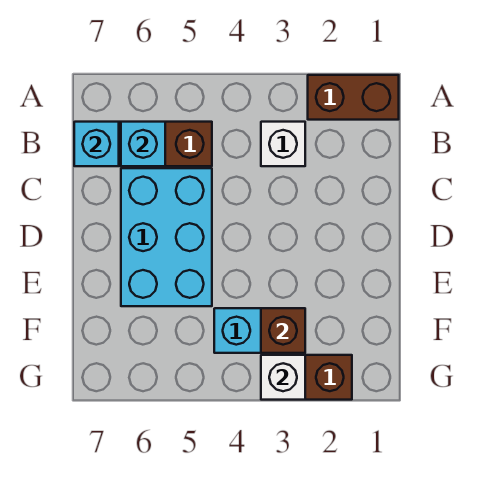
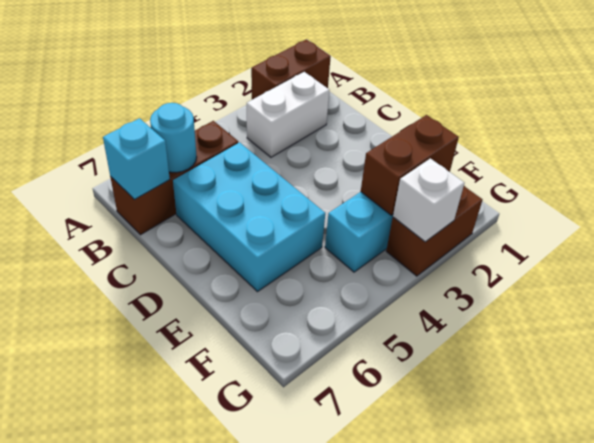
white 1x1 brick [261,122,305,166] -> white 1x2 brick [247,72,329,157]
cyan 1x1 brick [121,122,165,166] -> cyan 1x1 round brick [150,103,197,172]
brown 1x1 brick [261,308,305,353] -> brown 1x2 brick [361,115,459,215]

